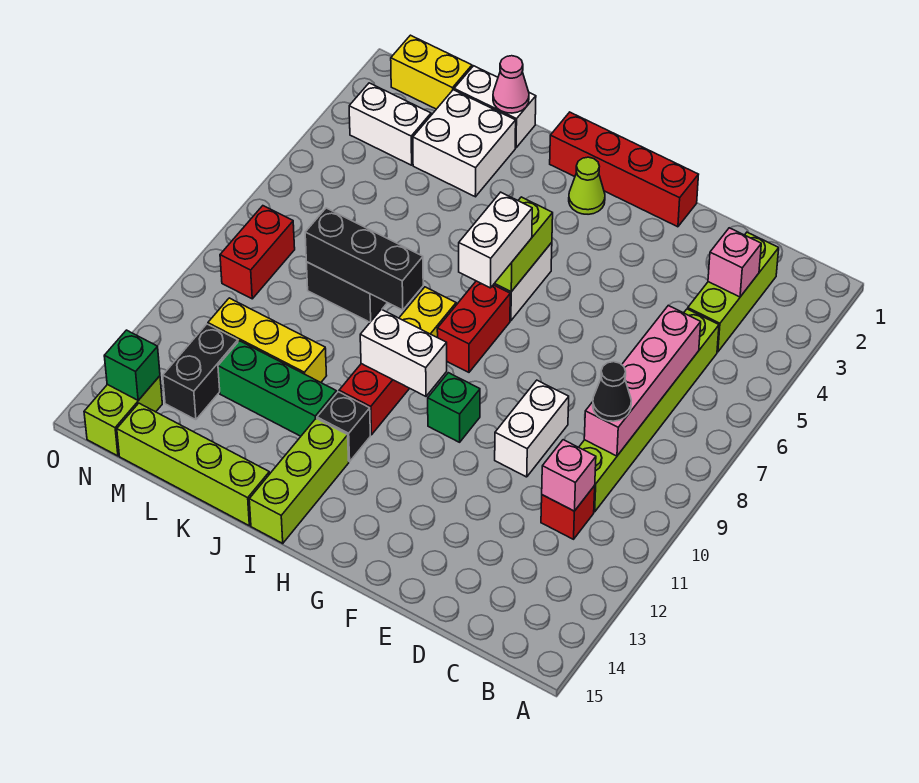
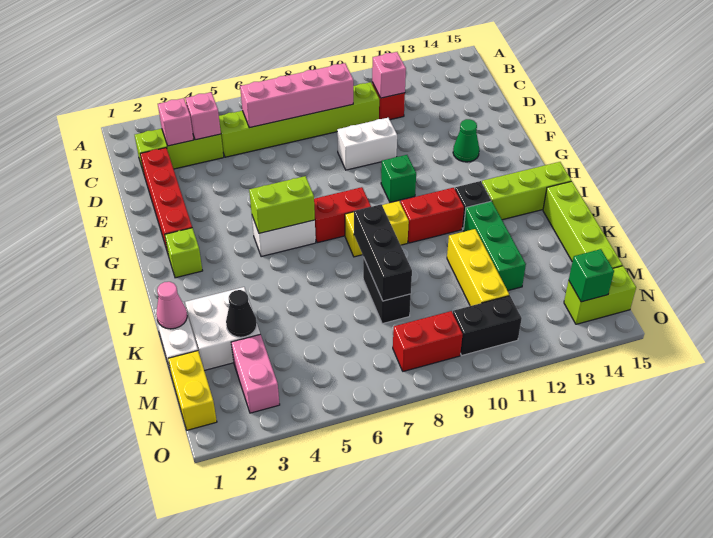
none -> pink 1x1 brick [185,92,221,140]
black 1x1 cone [593,362,631,421] -> black 1x1 cone moved to [226,290,257,337]
red 1x4 brick [550,112,699,227] -> red 1x4 brick moved to [140,148,192,253]
none -> green 1x1 cone [453,119,479,162]
lime 1x1 cone [569,157,605,214] -> lime 1x1 brick [165,228,203,278]
white 1x2 brick [459,192,532,288] -> none
white 1x2 brick [360,309,447,396] -> none
white 1x2 brick [349,83,431,165] -> pink 1x2 brick [231,334,280,413]
black 1x2 brick [163,324,238,420] -> black 1x2 brick moved to [453,296,522,355]

